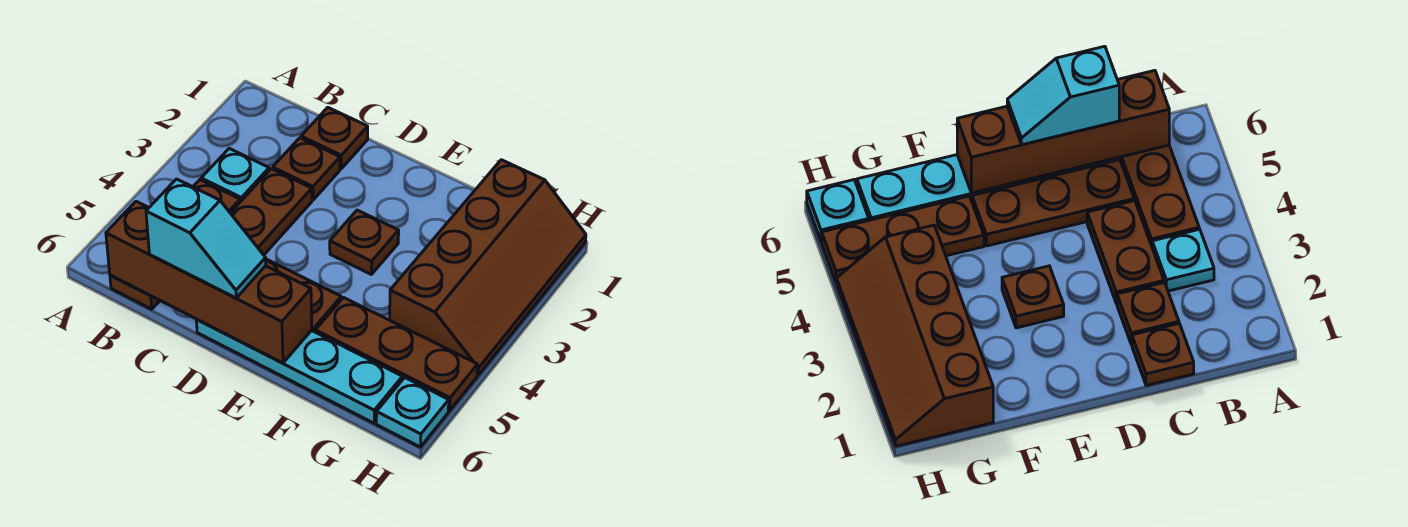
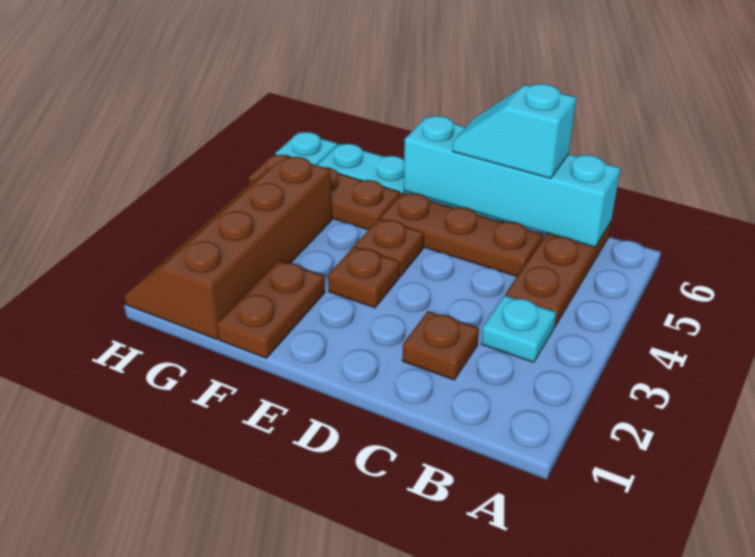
brown 1x4 brick [106,201,312,363] -> cyan 1x4 brick [404,116,620,247]
brown 1x1 plate [301,107,368,168] -> brown 1x1 plate moved to [355,219,424,276]
brown 1x2 plate [231,169,312,255] -> brown 1x2 plate moved to [217,261,325,358]

